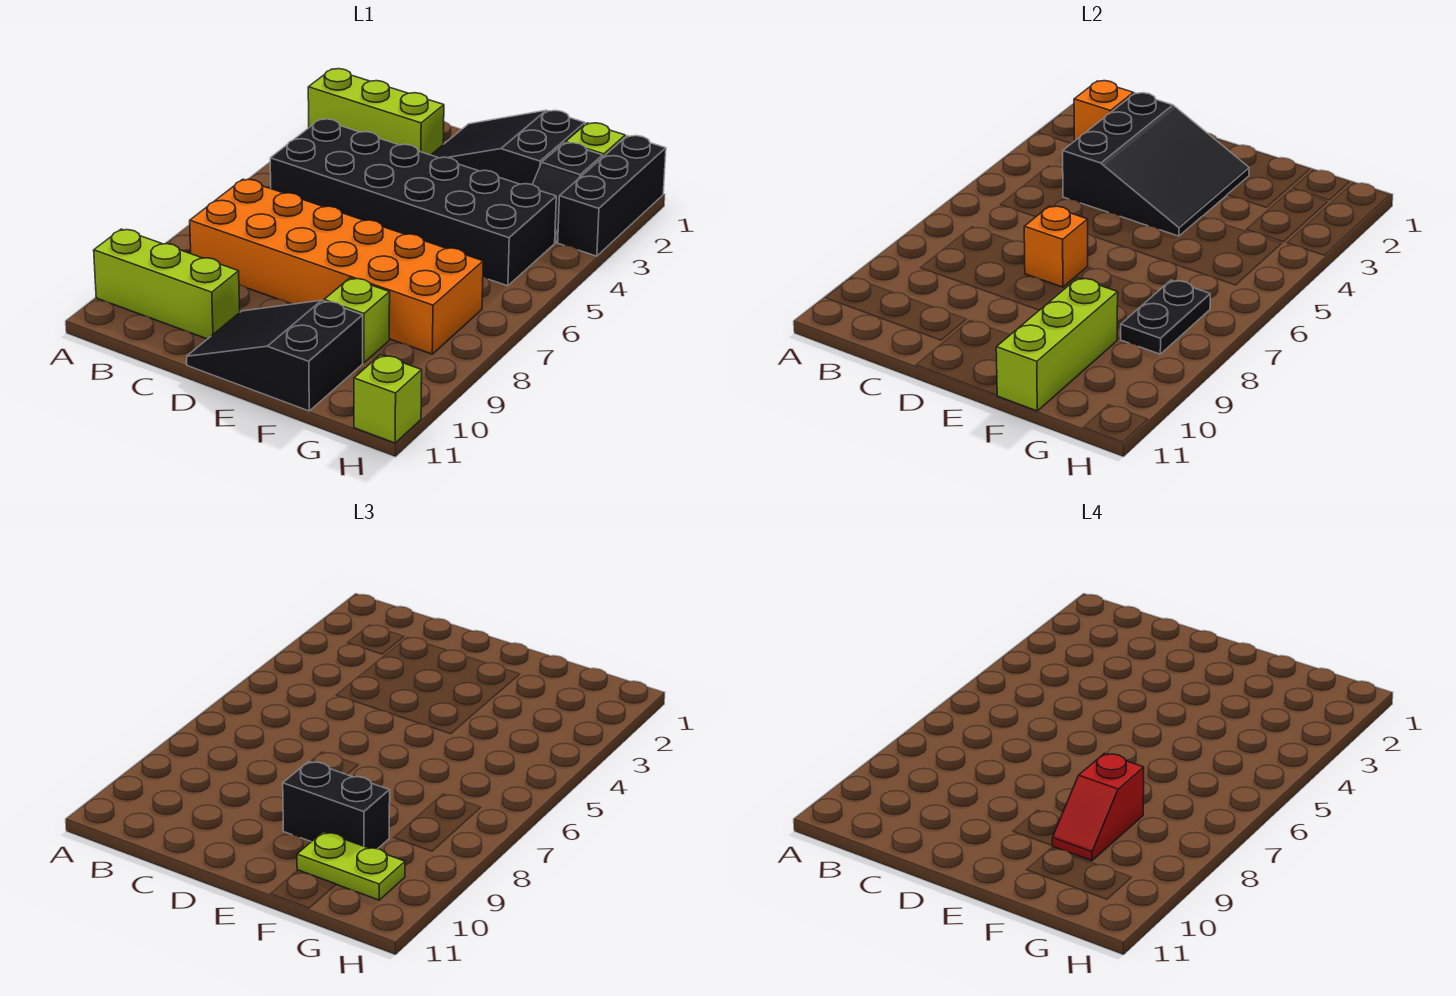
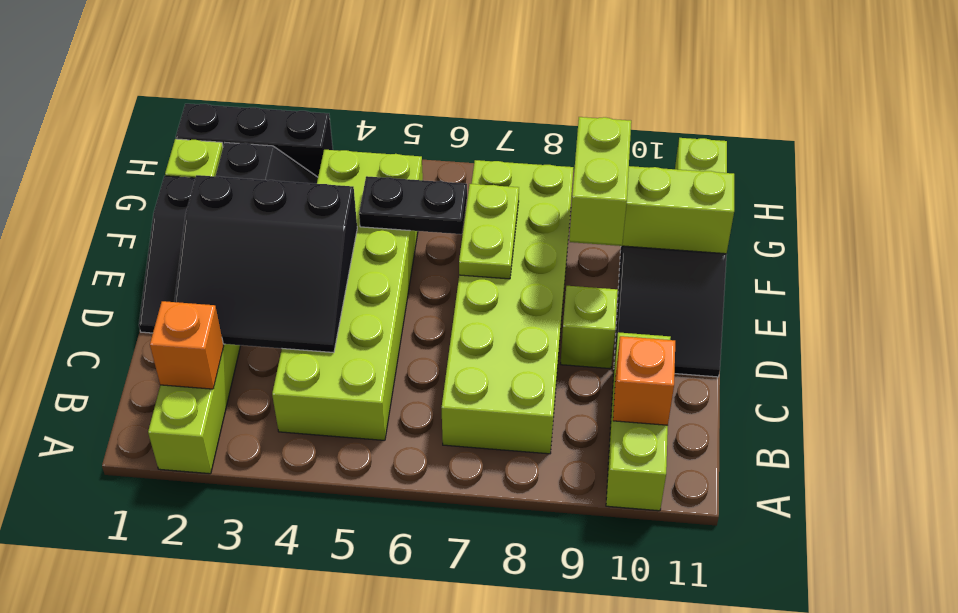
black 2x6 brick [270,119,556,286] -> lime 2x6 brick [272,150,423,440]
orange 2x6 brick [190,179,483,354] -> lime 2x6 brick [442,160,573,454]
black 3x3 slope [1063,93,1249,236] -> black 3x3 slope turned to [174,175,357,353]
orange 1x1 brick [1024,206,1088,287] -> orange 1x1 brick moved to [613,336,675,425]
black 1x2 brick [283,762,390,849] -> lime 1x2 brick [569,117,631,245]
red 1x2 slope [1052,753,1144,861] -> none
lime 1x1 brick [324,278,390,363] -> lime 1x1 brick moved to [561,286,618,369]
lime 1x2 plate [297,832,405,900] -> lime 1x2 plate moved to [459,184,519,279]
black 1x2 plate [1121,280,1210,354] -> black 1x2 plate moved to [359,176,467,234]

